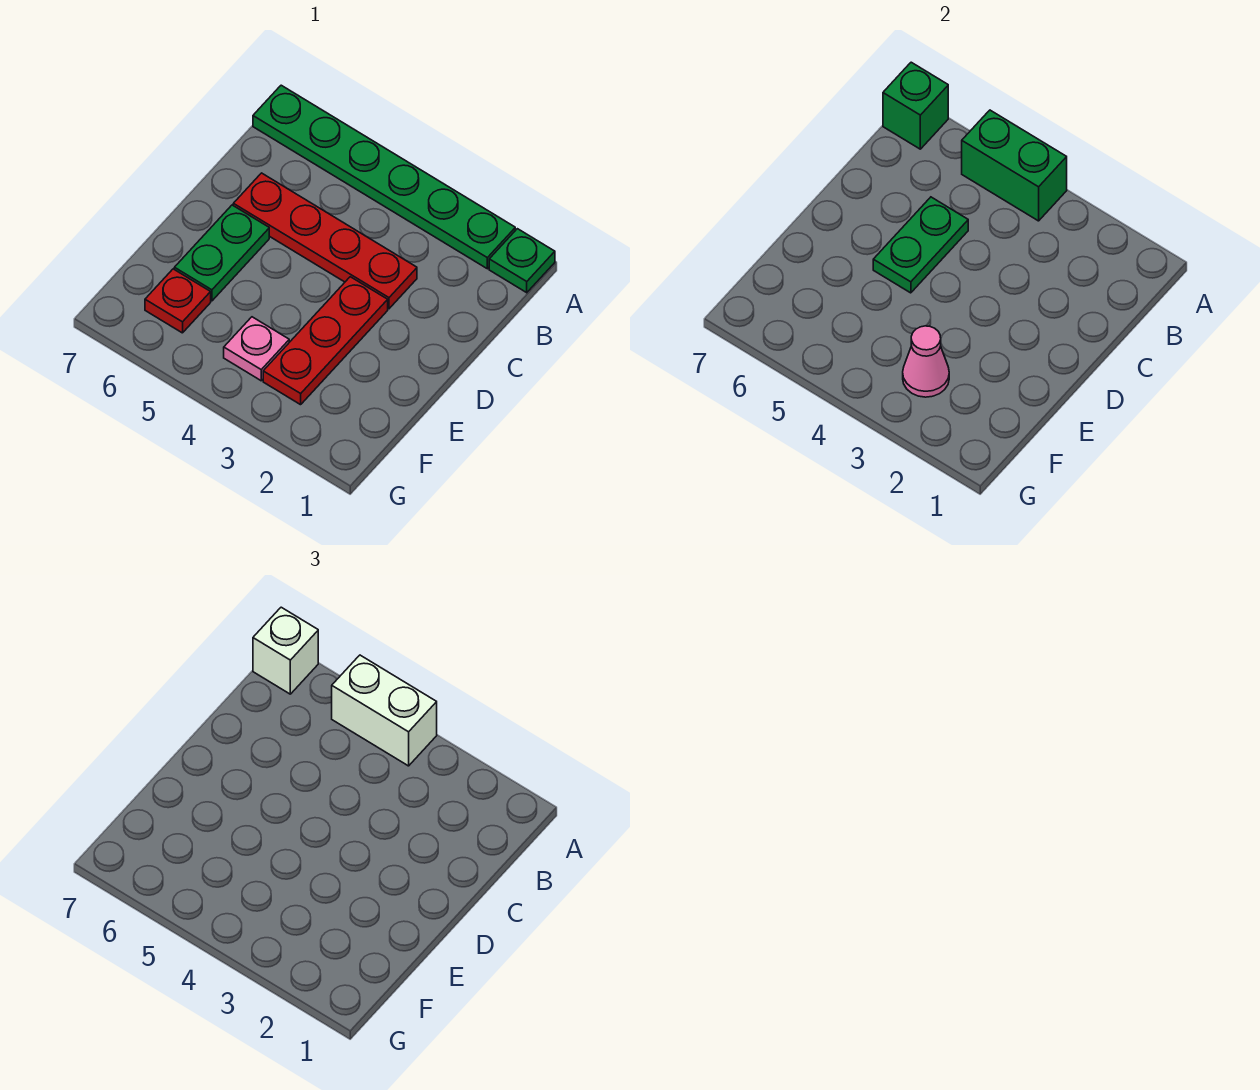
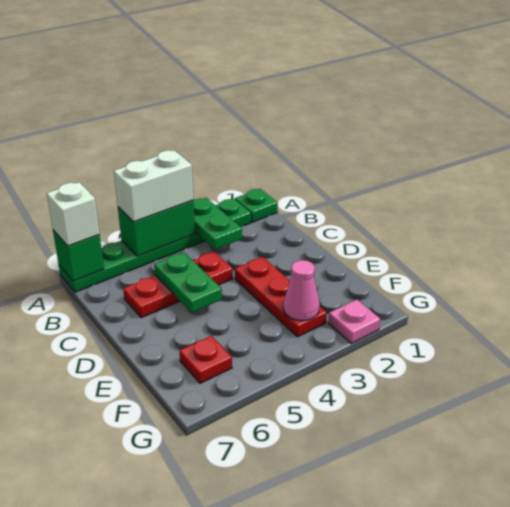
red 1x4 plate [233,173,417,309] -> red 1x3 plate [123,252,233,318]
green 1x2 plate [174,205,269,301] -> green 1x2 plate moved to [194,198,242,250]
pink 1x1 plate [224,317,289,381] -> pink 1x1 plate moved to [328,300,380,343]

